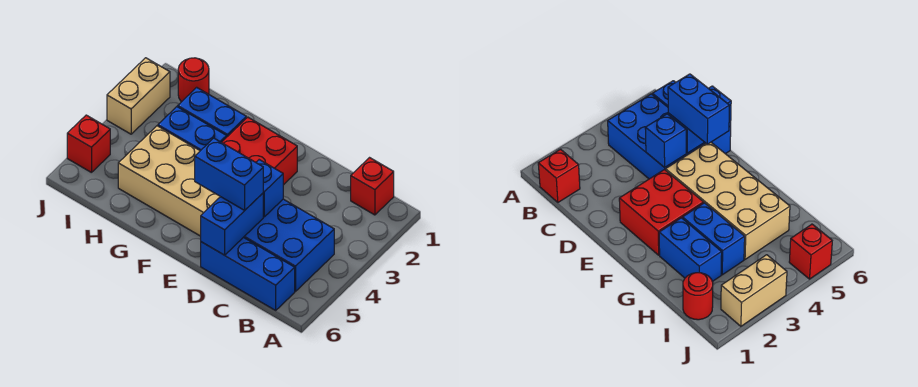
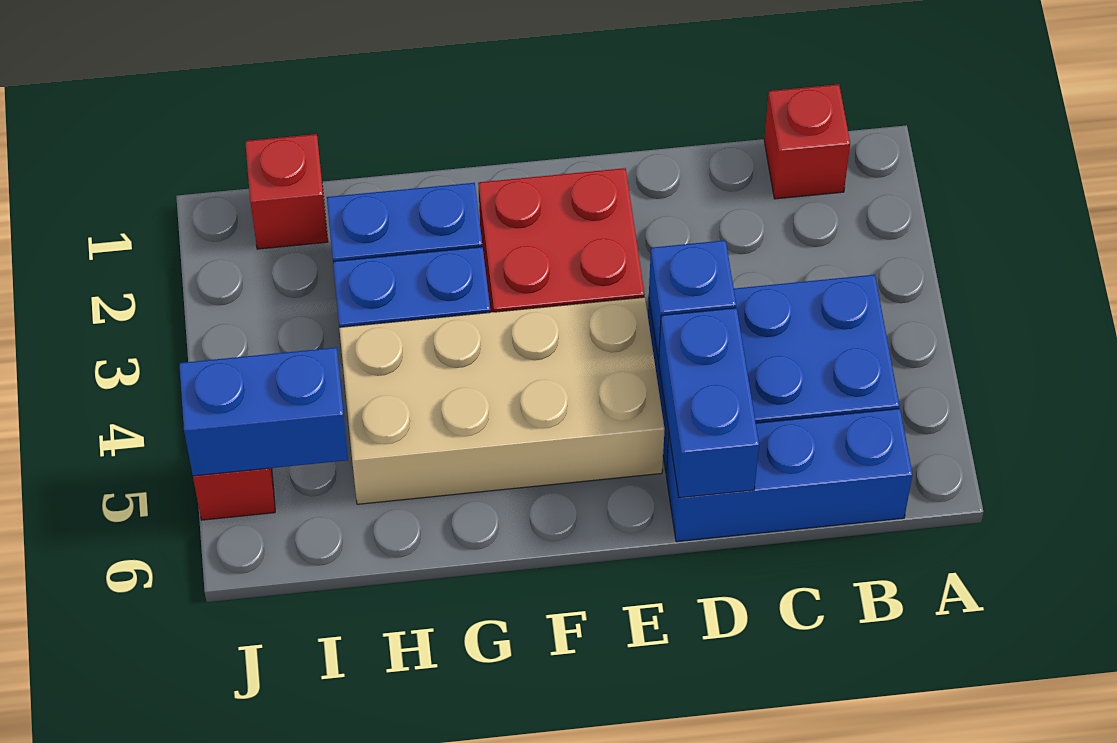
blue 1x2 brick [195,138,263,210] -> blue 1x2 brick moved to [179,347,348,476]
red 1x1 round brick [178,58,209,102] -> red 1x1 brick [245,134,328,249]
tan 1x2 brick [107,58,170,134] -> none

